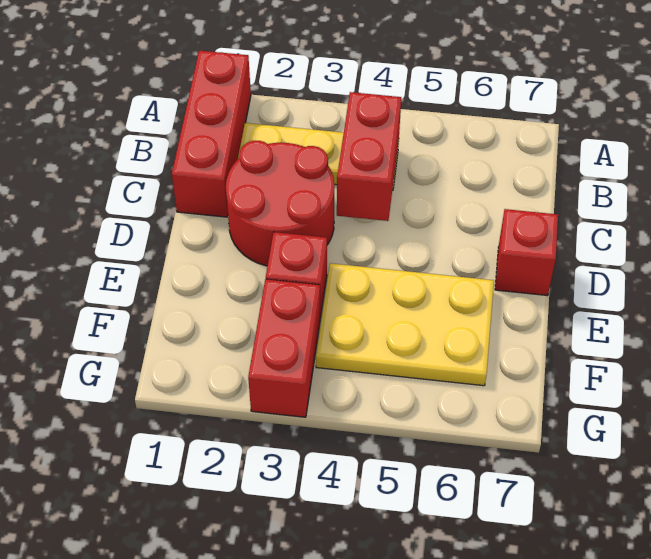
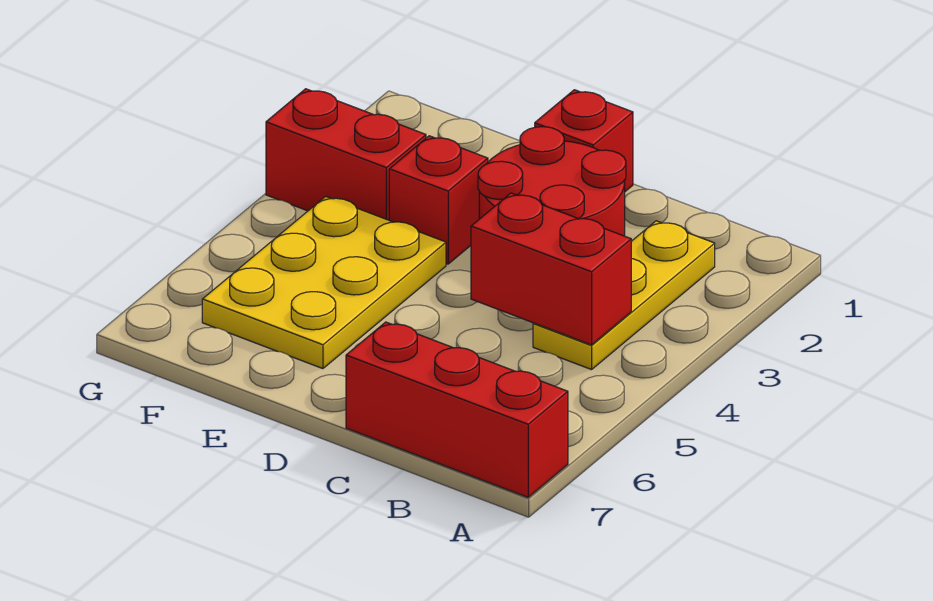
red 1x3 brick [172,51,251,217] -> red 1x3 brick moved to [346,322,568,497]
red 1x1 brick [495,209,558,296] -> red 1x1 brick moved to [535,90,633,191]

